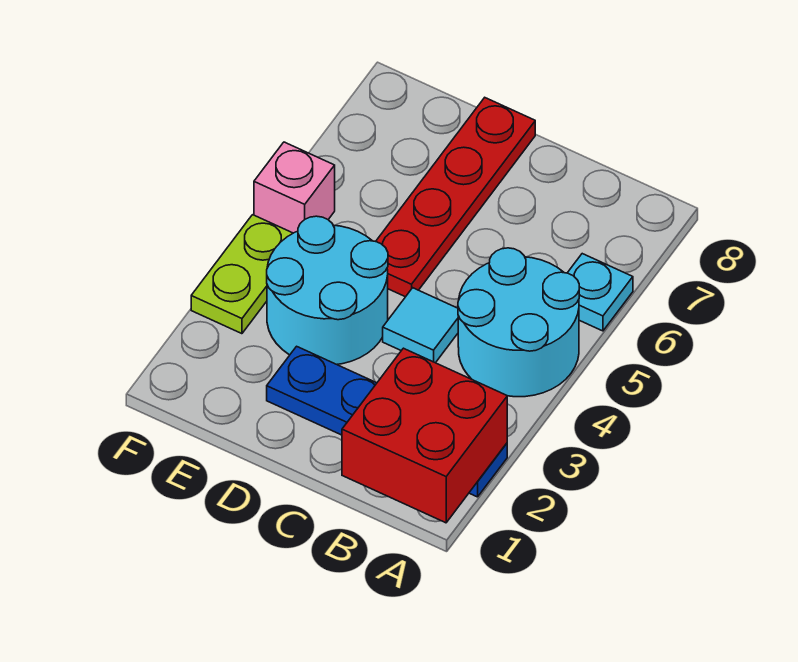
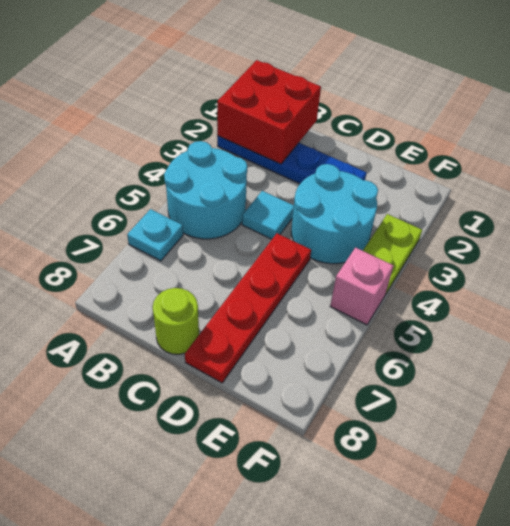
none -> lime 1x1 round brick [153,288,199,354]

